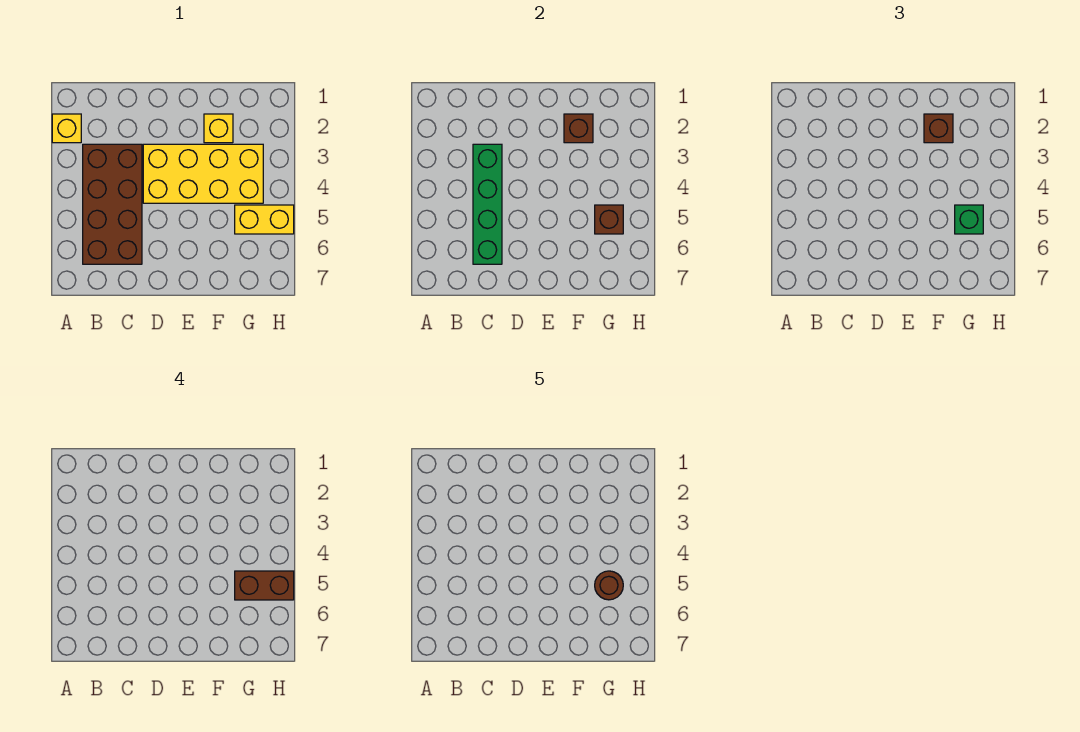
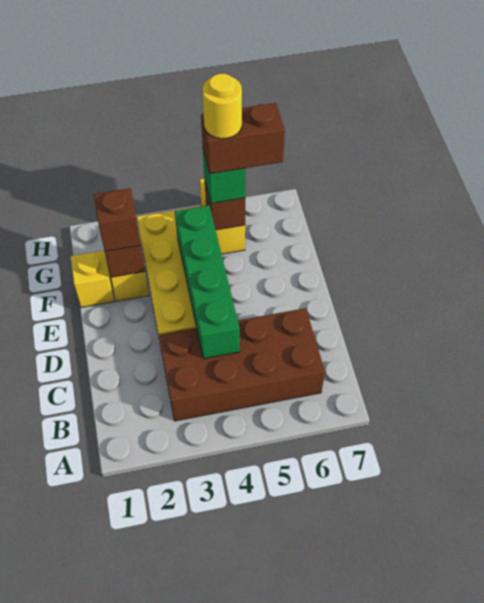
yellow 1x1 brick [52,114,81,143] -> yellow 1x1 brick moved to [70,251,114,307]
green 1x4 brick [473,144,502,264] -> green 1x4 brick turned to [175,206,240,359]
brown 1x2 brick [235,571,294,600] -> brown 1x2 brick turned to [201,103,285,174]
brown 1x1 round brick [595,571,623,600] -> yellow 1x1 round brick [202,74,242,139]

